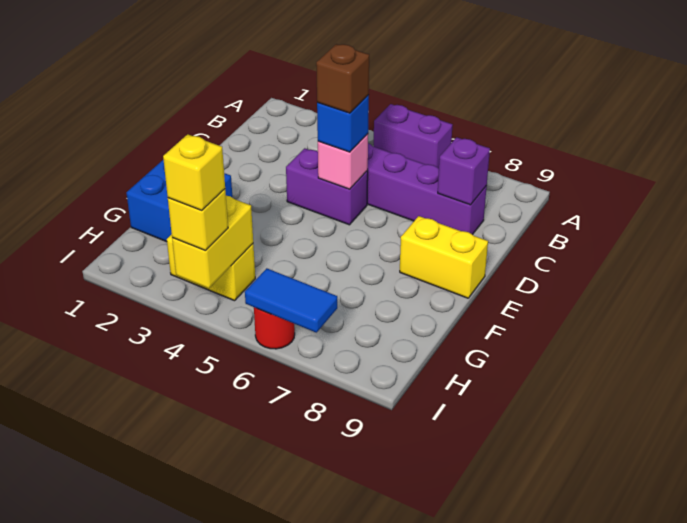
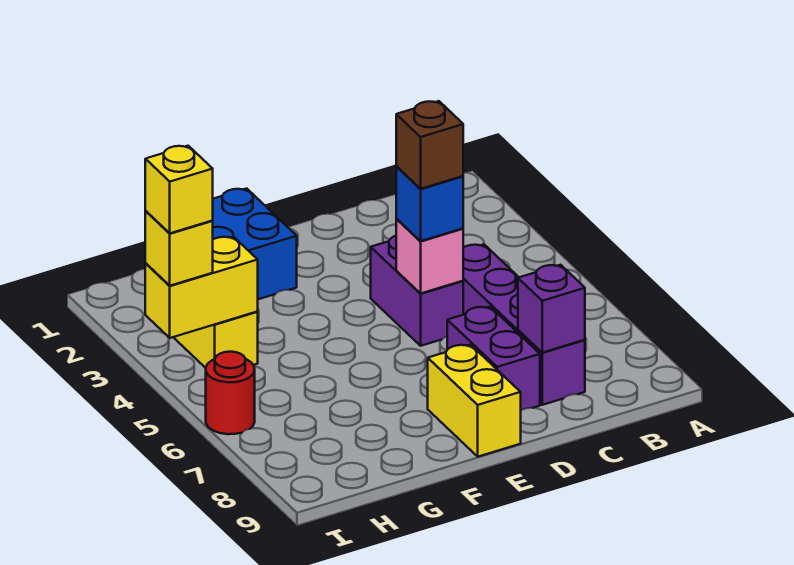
purple 1x2 brick [374,104,452,169] -> purple 1x2 brick moved to [447,307,540,410]
blue 1x2 tile [245,268,337,333] -> none

